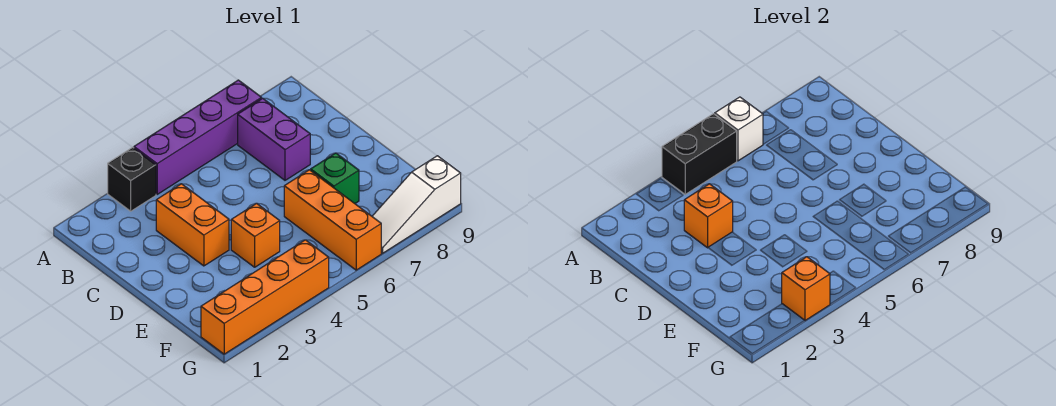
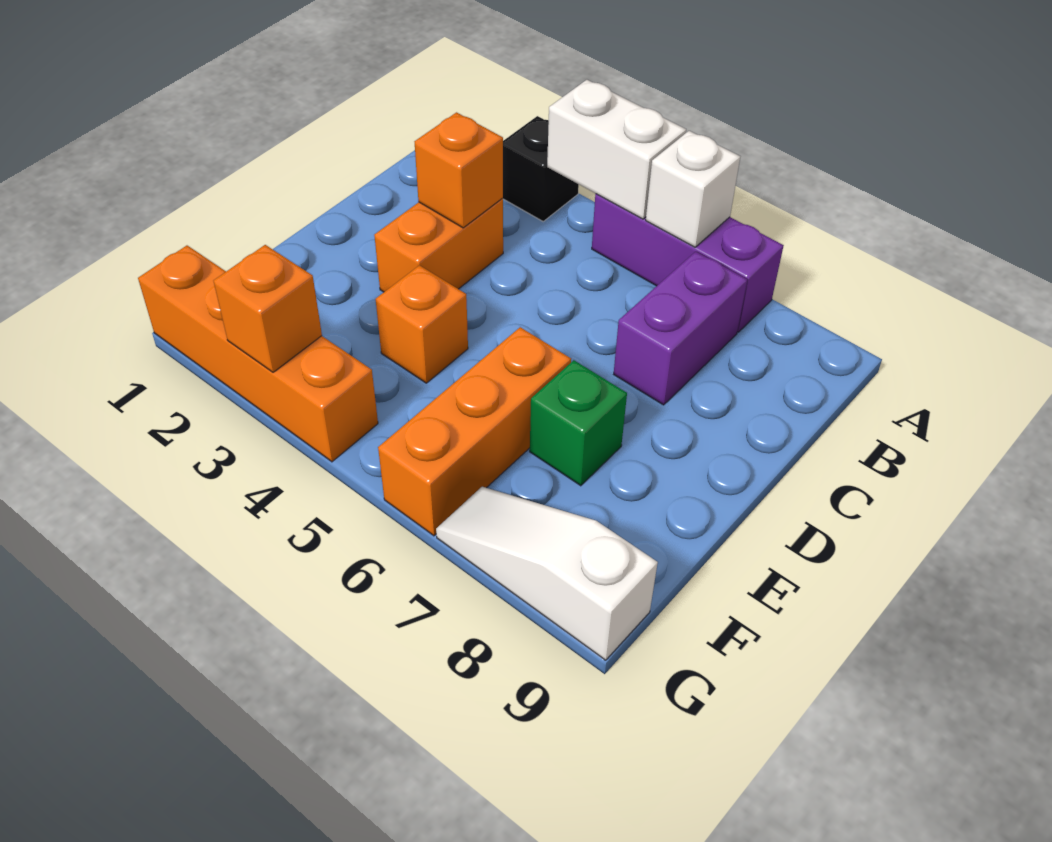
purple 1x4 brick [134,80,262,194] -> purple 1x3 brick [592,194,784,332]
black 1x2 brick [662,114,737,194] -> white 1x2 brick [547,80,686,219]

